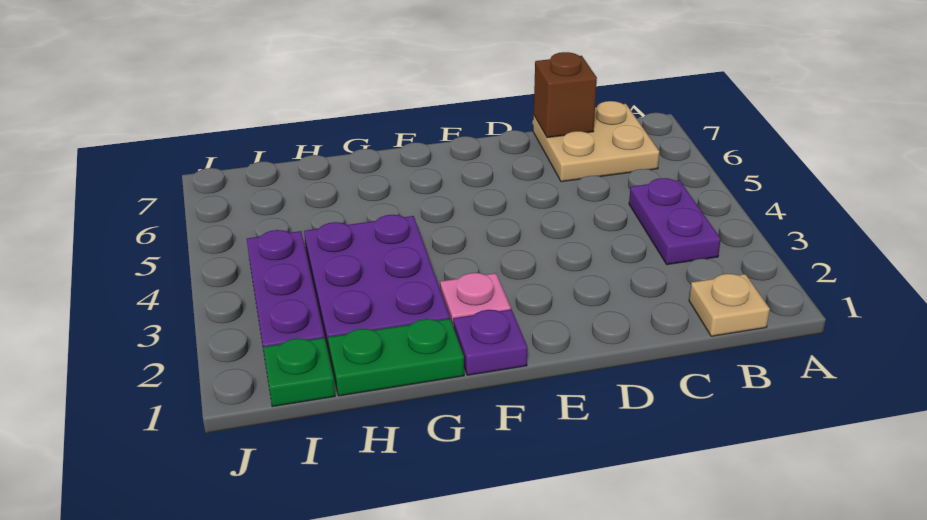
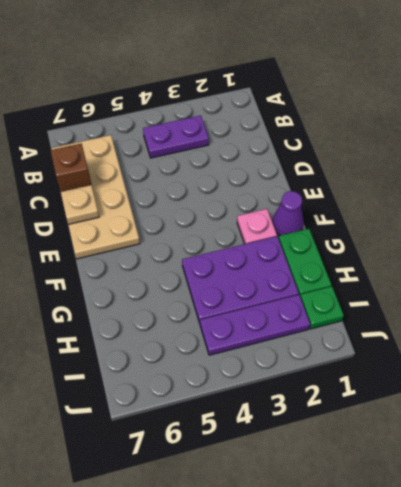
tan 1x1 plate [689,274,770,336] -> tan 1x1 plate moved to [61,185,99,224]
tan 2x2 plate [533,101,659,182] -> tan 2x4 plate [51,135,140,259]
purple 1x1 plate [453,310,527,375] -> purple 1x1 cone [272,191,304,235]

